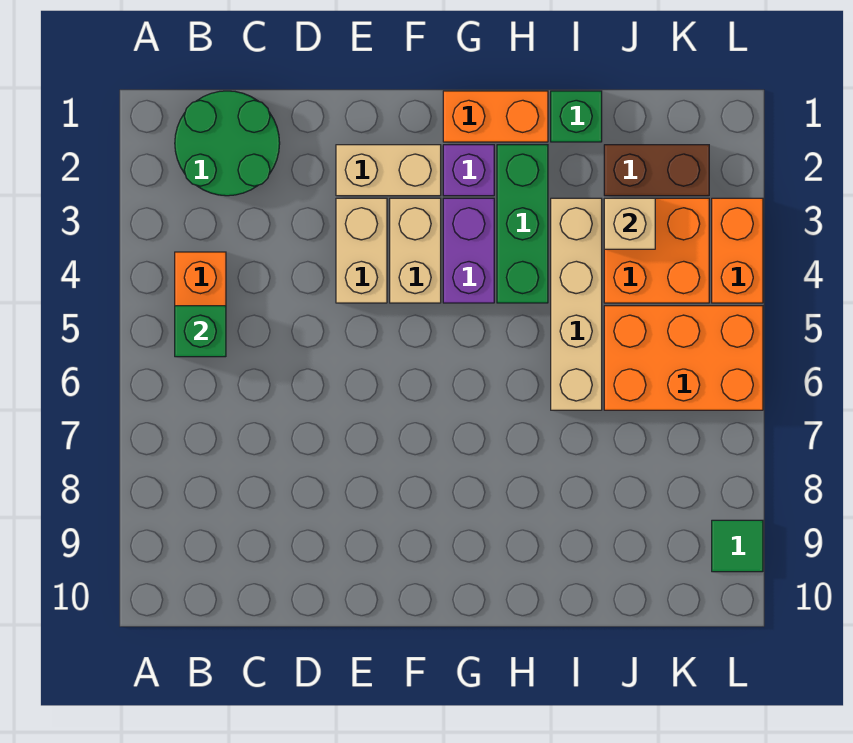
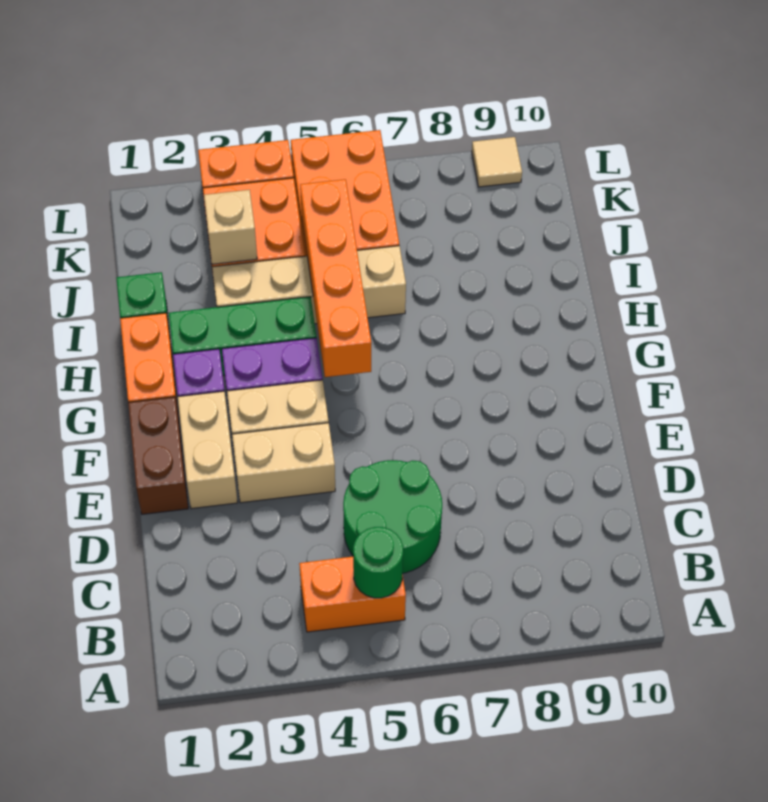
green 2x2 round brick [175,91,280,196] -> green 2x2 round brick moved to [343,460,442,573]
green 1x1 brick [175,306,226,357] -> green 1x1 round brick [353,527,403,598]
none -> orange 1x4 brick [300,179,371,377]
brown 1x2 brick [604,145,709,196] -> brown 1x2 brick moved to [128,397,188,514]
green 1x1 tile [712,520,763,572] -> tan 1x1 tile [472,137,522,187]

